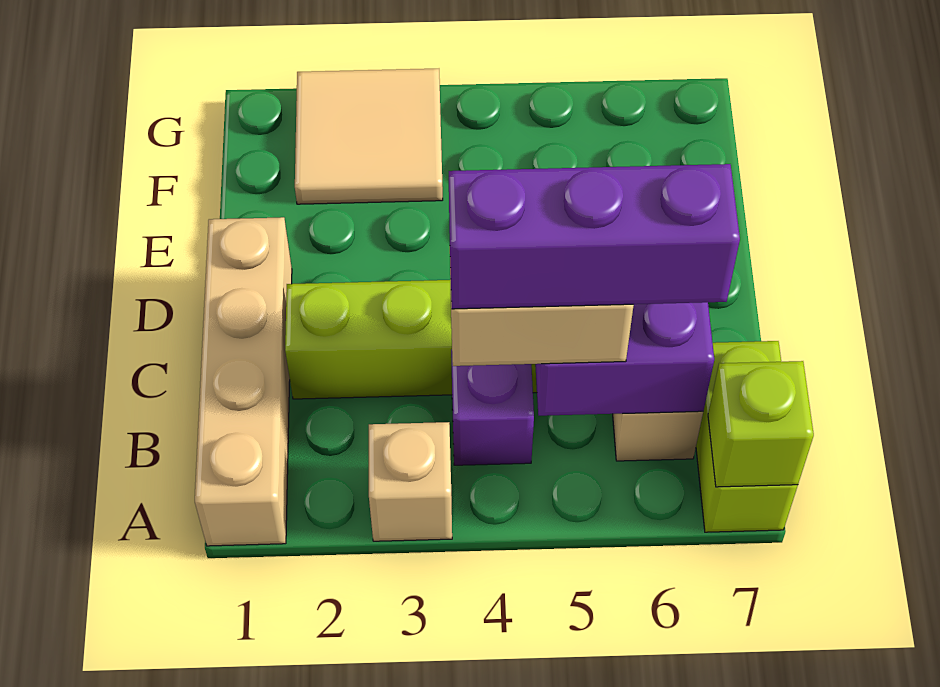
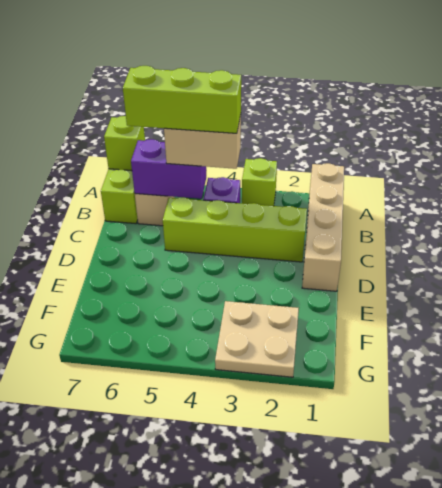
tan 1x1 brick [369,422,452,541] -> lime 1x1 brick [242,158,277,206]
purple 1x3 brick [449,164,740,309] -> lime 1x3 brick [123,66,241,133]
tan 2x2 tile [295,69,443,204] -> tan 2x2 plate [215,301,299,377]

